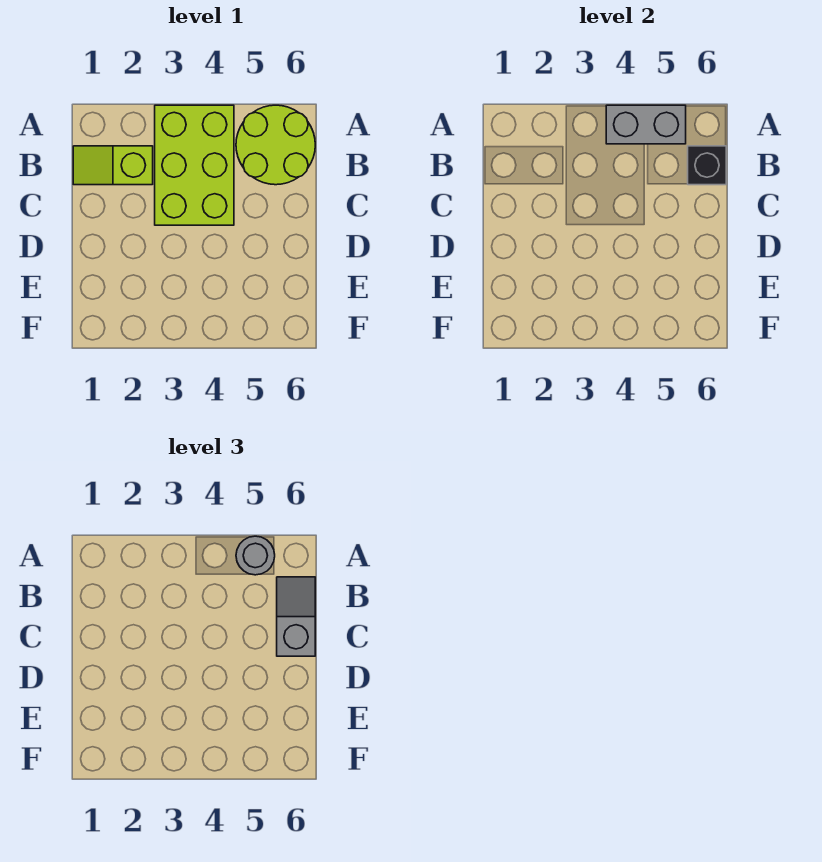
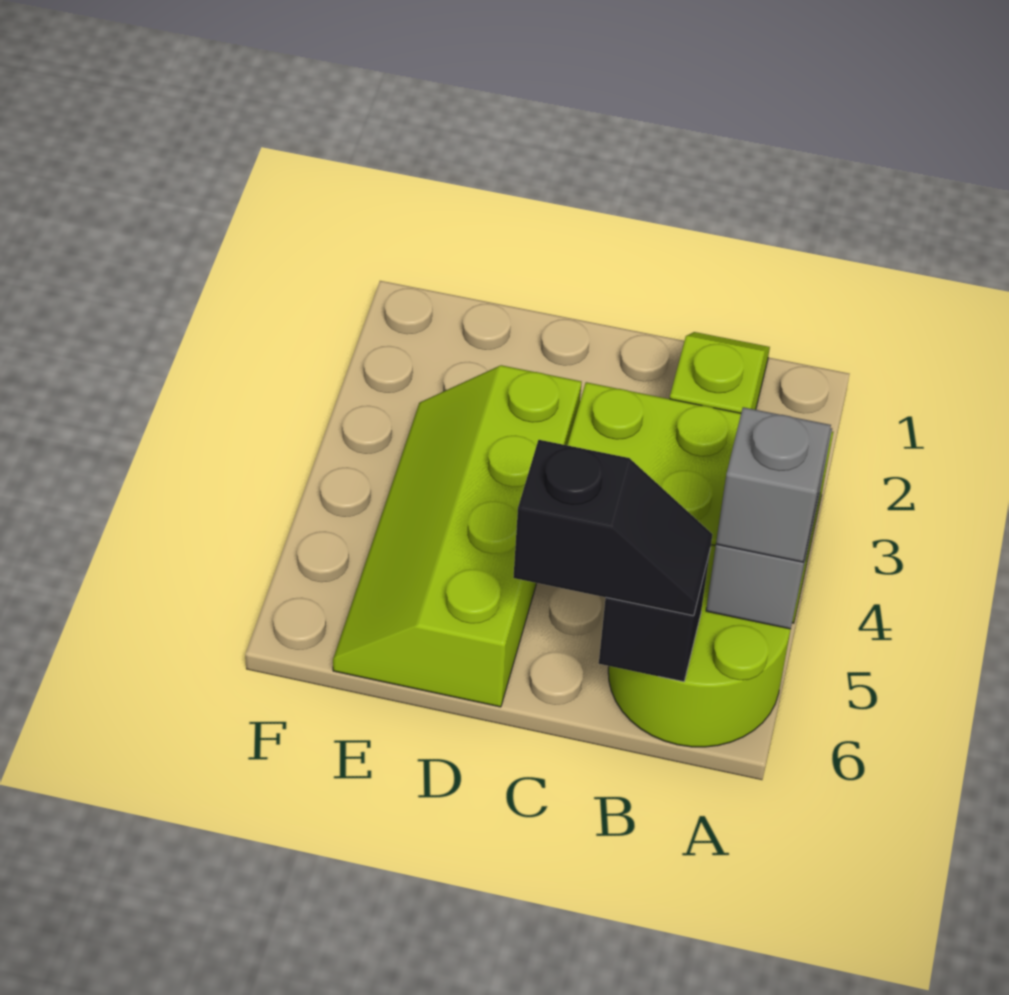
grey 1x1 round brick [236,536,275,575] -> grey 1x1 brick [716,407,831,562]
grey 1x2 slope [277,577,315,656] -> black 1x2 slope [513,440,712,616]
none -> lime 2x4 slope [333,365,582,707]

